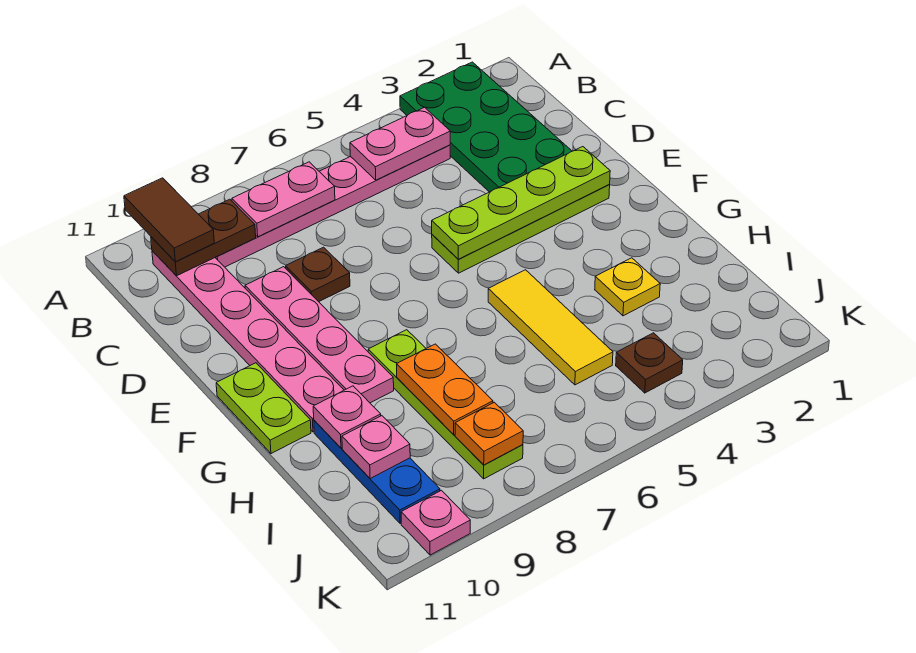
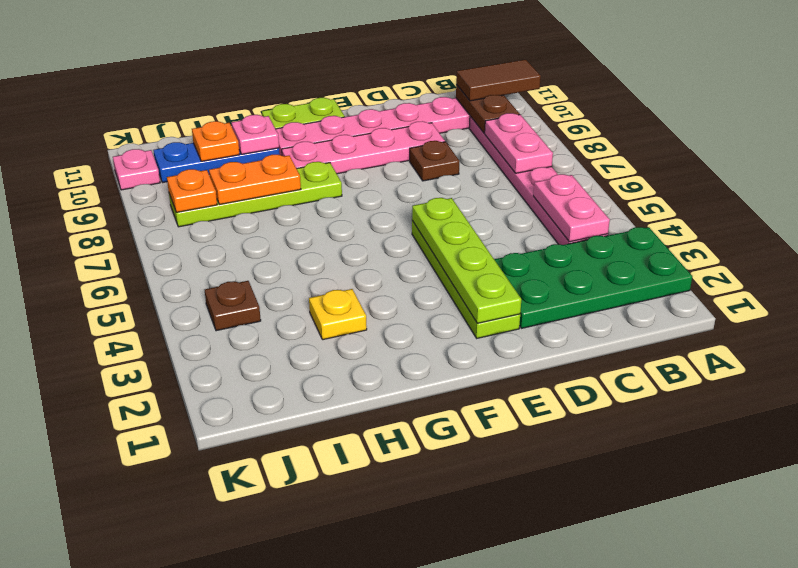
yellow 1x3 tile [488,270,613,385] -> none
pink 1x1 plate [342,416,410,479] -> orange 1x1 plate [192,121,240,161]

